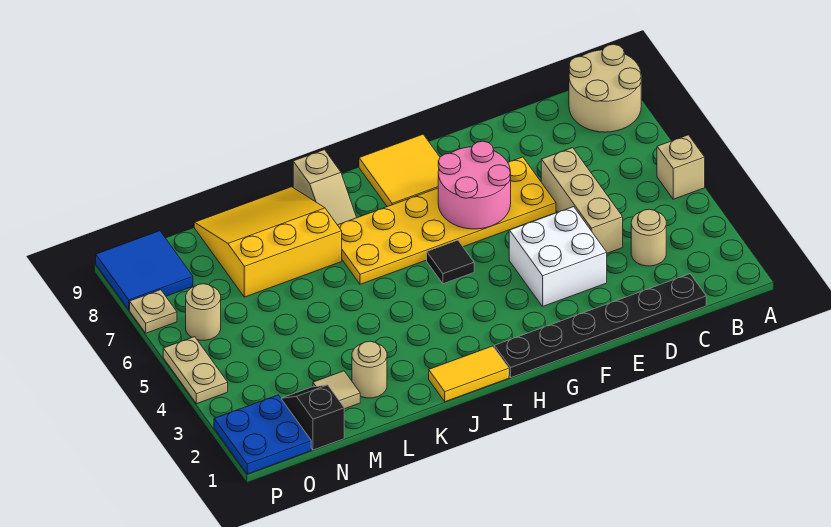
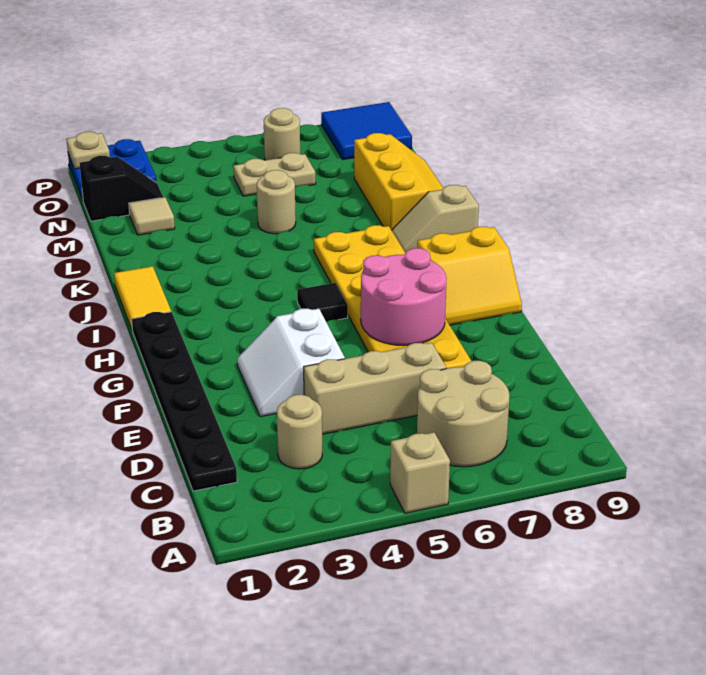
tan 2x2 round brick [569,44,641,132] -> tan 2x2 round brick moved to [417,361,509,467]
white 2x2 brick [509,207,607,306] -> white 2x2 slope [237,309,345,417]
yellow 2x2 tile [359,134,440,207] -> yellow 2x2 slope [417,227,522,325]
yellow 3x3 slope [194,187,342,297] -> yellow 2x3 slope [354,133,443,230]
tan 1x1 round brick [352,341,387,398] -> tan 1x1 round brick moved to [257,170,296,234]
tan 1x2 plate [163,337,228,404] -> tan 1x2 plate moved to [233,153,316,196]
tan 1x1 plate [130,290,177,333] -> tan 1x1 plate moved to [67,132,110,169]

